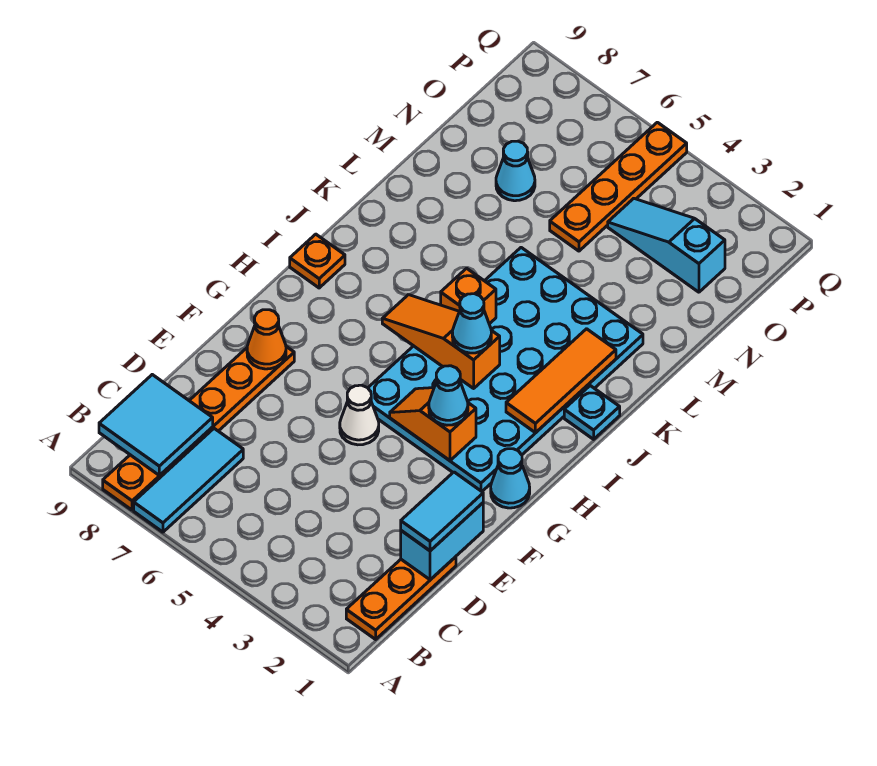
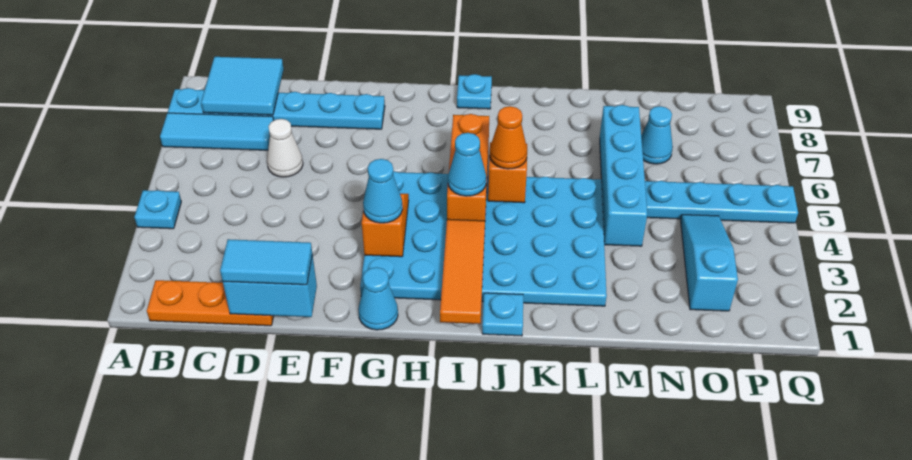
none -> cyan 1x1 plate [134,190,181,229]
orange 1x6 plate [103,347,294,510] -> cyan 1x6 plate [168,88,385,129]
white 1x1 cone [340,385,379,445] -> white 1x1 cone moved to [267,119,303,177]
orange 1x1 cone [247,310,286,369] -> orange 1x1 cone moved to [490,106,527,169]
orange 1x3 tile [506,329,616,433] -> orange 1x3 tile turned to [440,219,485,324]
orange 1x3 slope [382,295,500,388] -> orange 1x3 brick [447,114,489,221]
orange 1x1 plate [290,234,345,288] -> cyan 1x1 plate [457,74,492,109]
none -> cyan 1x4 brick [600,105,647,246]
orange 1x4 plate [550,122,687,251] -> cyan 1x4 plate [645,181,798,223]

